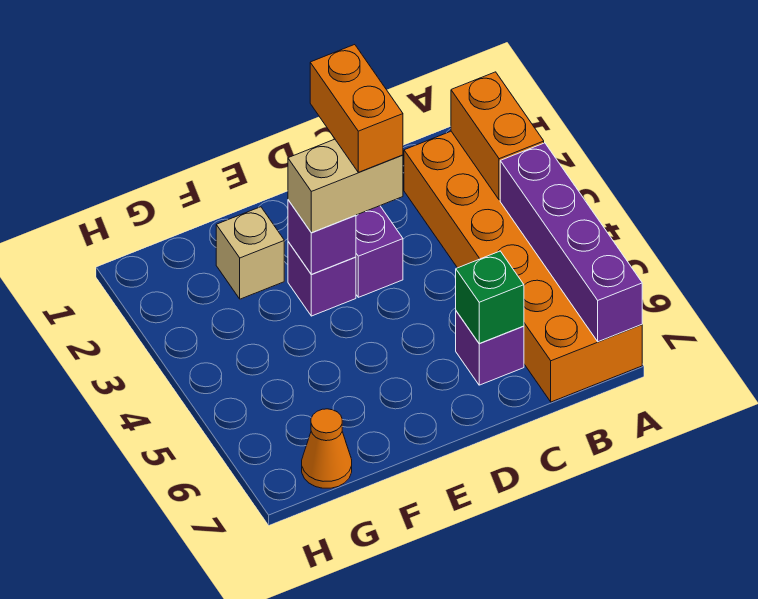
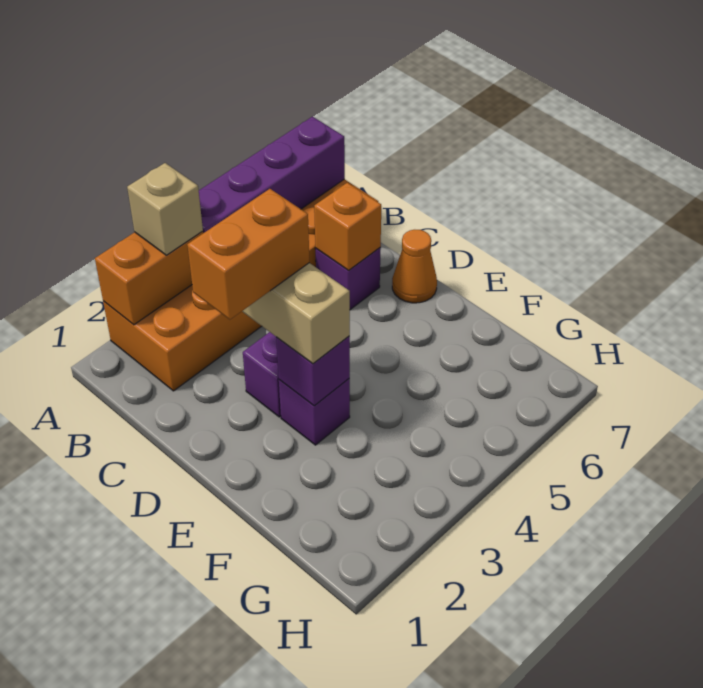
green 1x1 brick [456,251,524,343] -> orange 1x1 brick [314,183,381,270]
tan 1x1 brick [216,207,284,299] -> tan 1x1 brick moved to [127,163,203,255]
orange 1x1 cone [302,409,352,488] -> orange 1x1 cone moved to [392,230,437,303]

